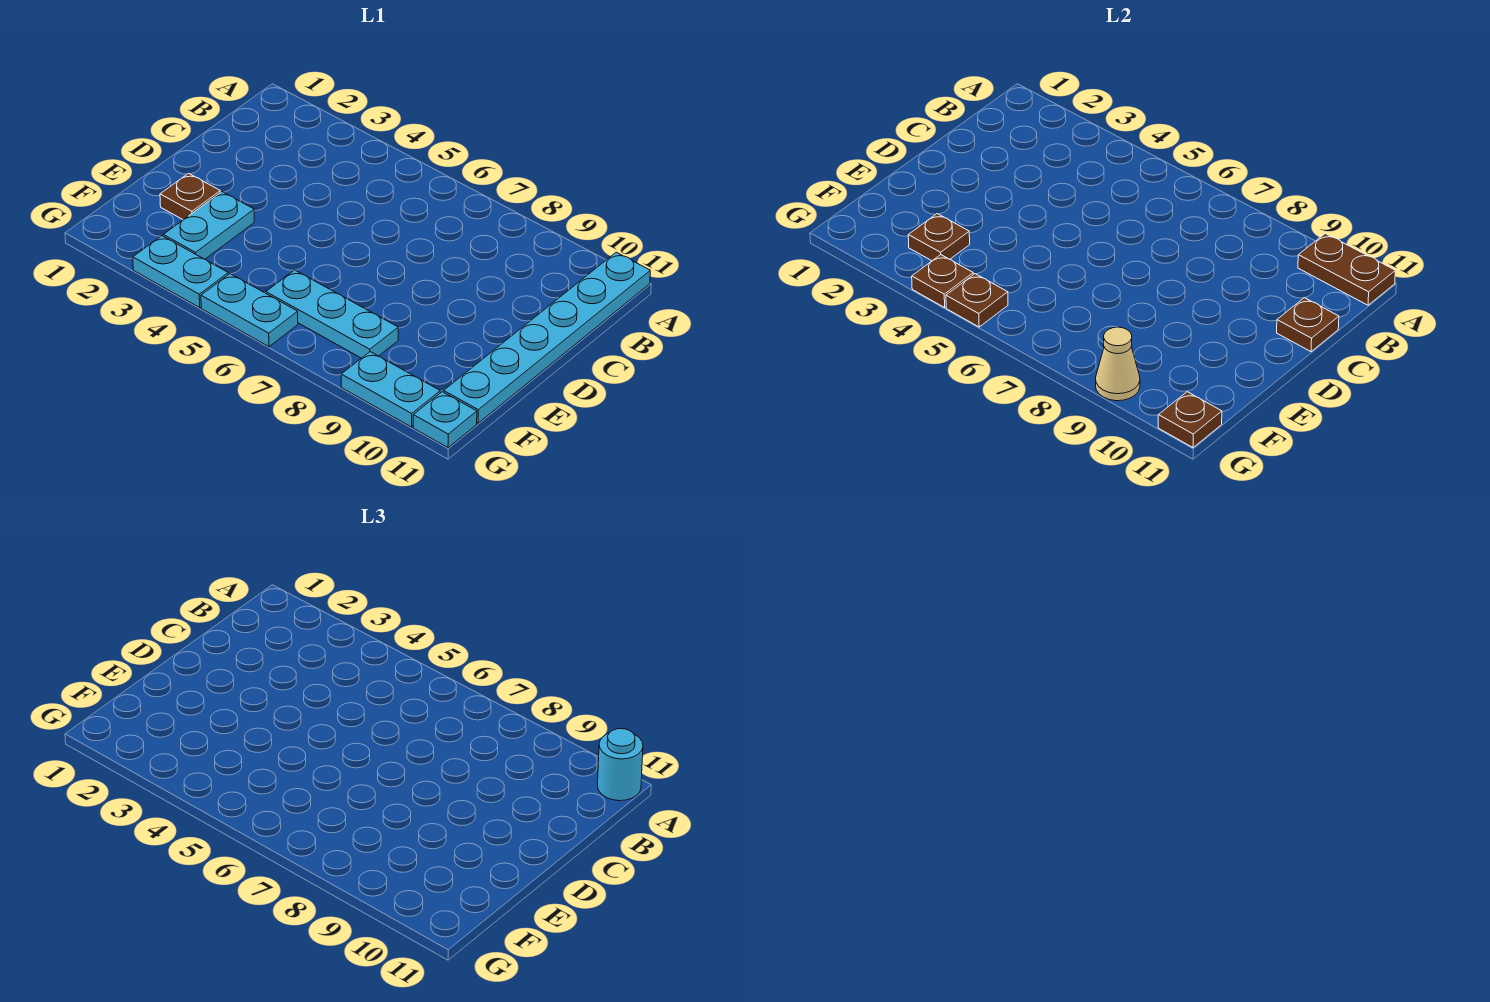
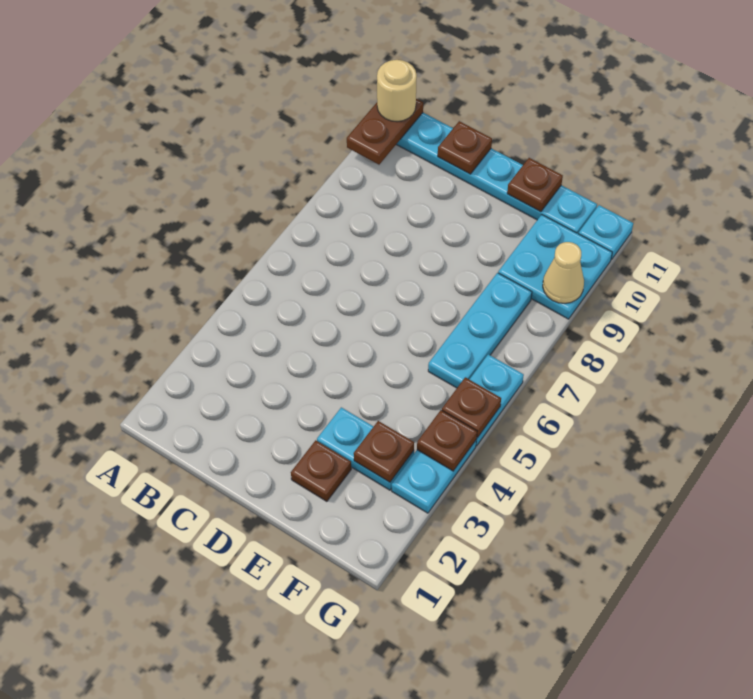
cyan 1x1 round brick [598,729,643,801] -> tan 1x1 round brick [377,60,417,122]
cyan 1x2 plate [341,352,440,427] -> cyan 2x2 plate [498,215,612,319]
brown 1x1 plate [1158,392,1222,448] -> brown 1x1 plate moved to [507,158,563,212]

